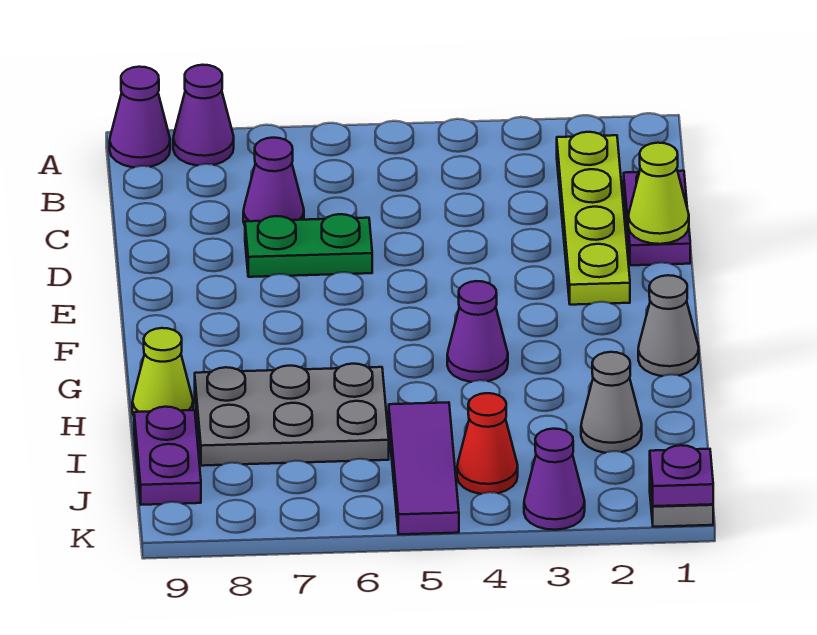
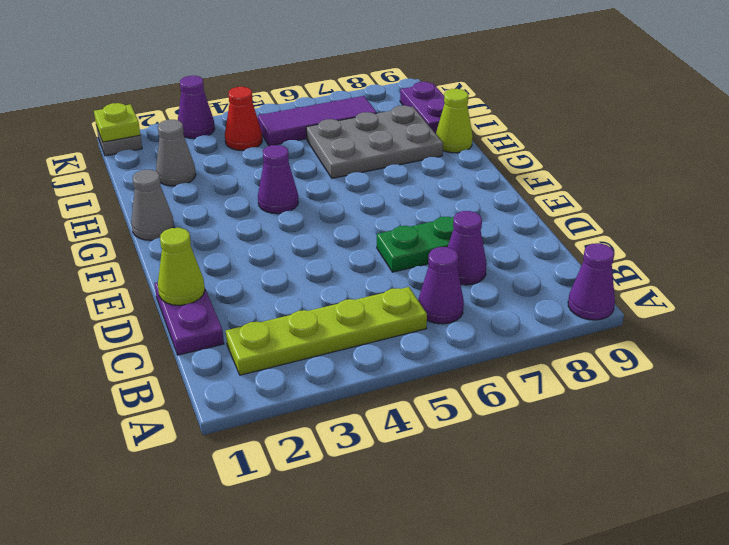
purple 1x1 cone [173,65,234,165] -> purple 1x1 cone moved to [418,247,464,324]
lime 1x4 plate [557,132,630,305] -> lime 1x4 plate turned to [226,287,427,375]
purple 1x3 tile [389,402,459,534] -> purple 1x3 tile turned to [258,96,377,146]
purple 1x1 plate [650,445,713,506] -> lime 1x1 plate [94,103,140,142]

